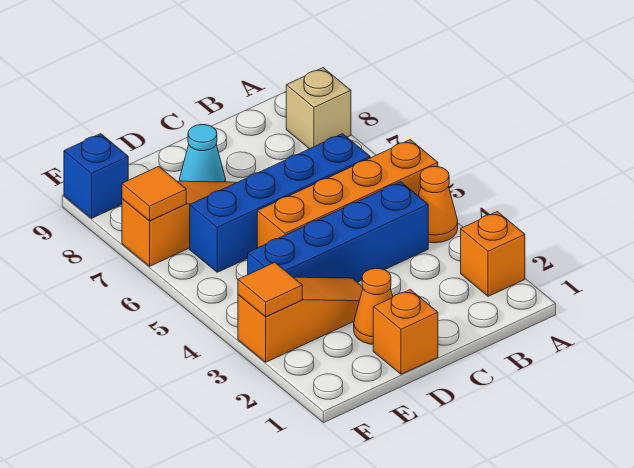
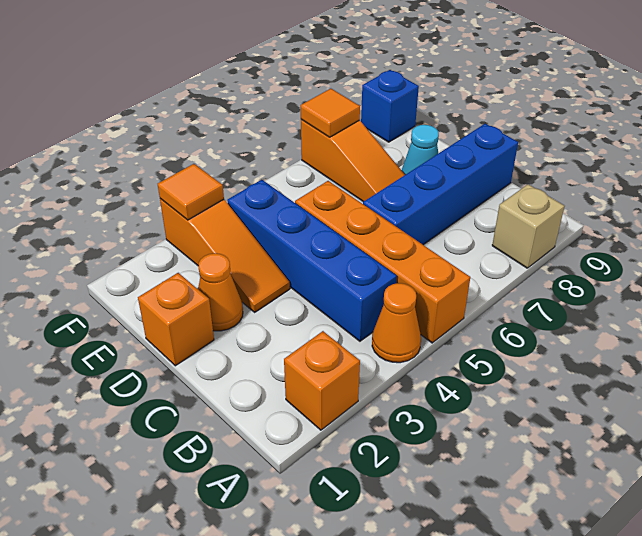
blue 1x4 brick [190,134,370,272] -> blue 1x4 brick turned to [363,124,518,245]

